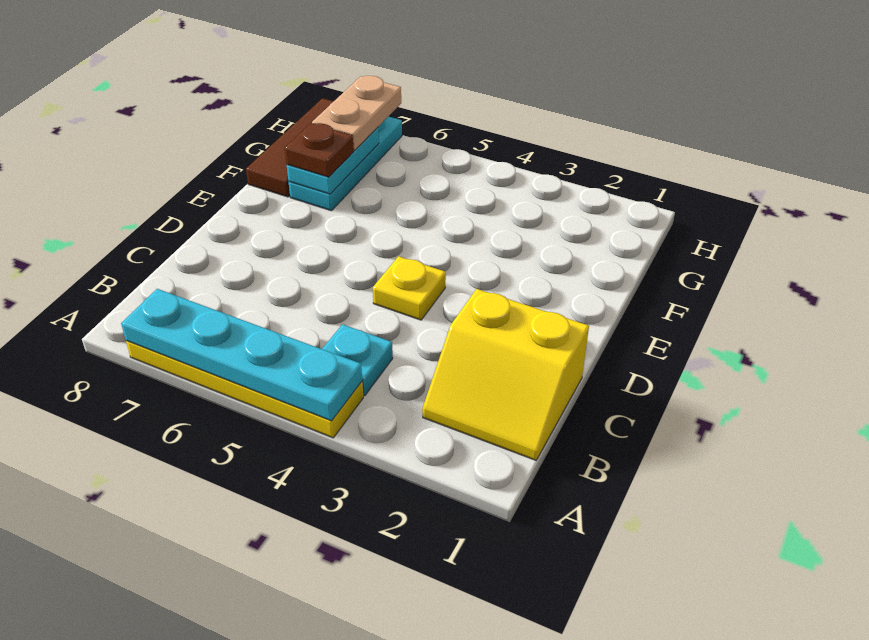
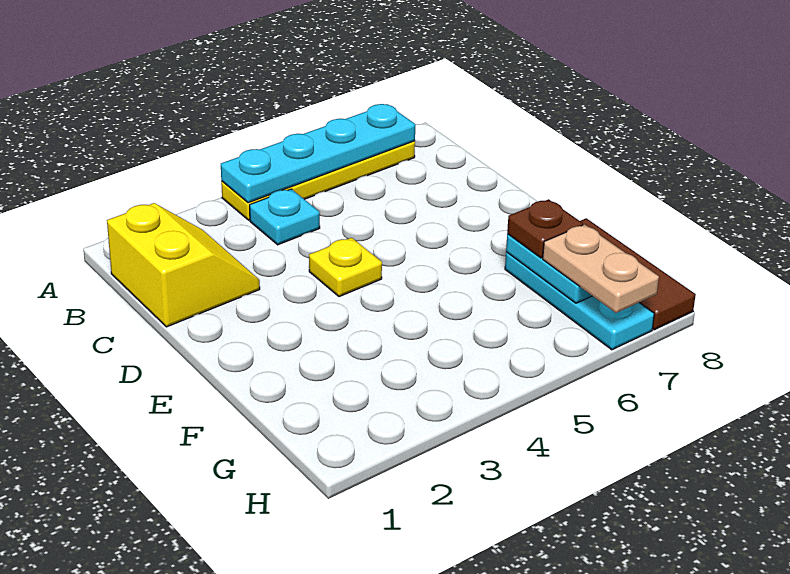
yellow 2x2 slope [422,289,589,460] -> yellow 2x2 slope turned to [107,203,260,327]

